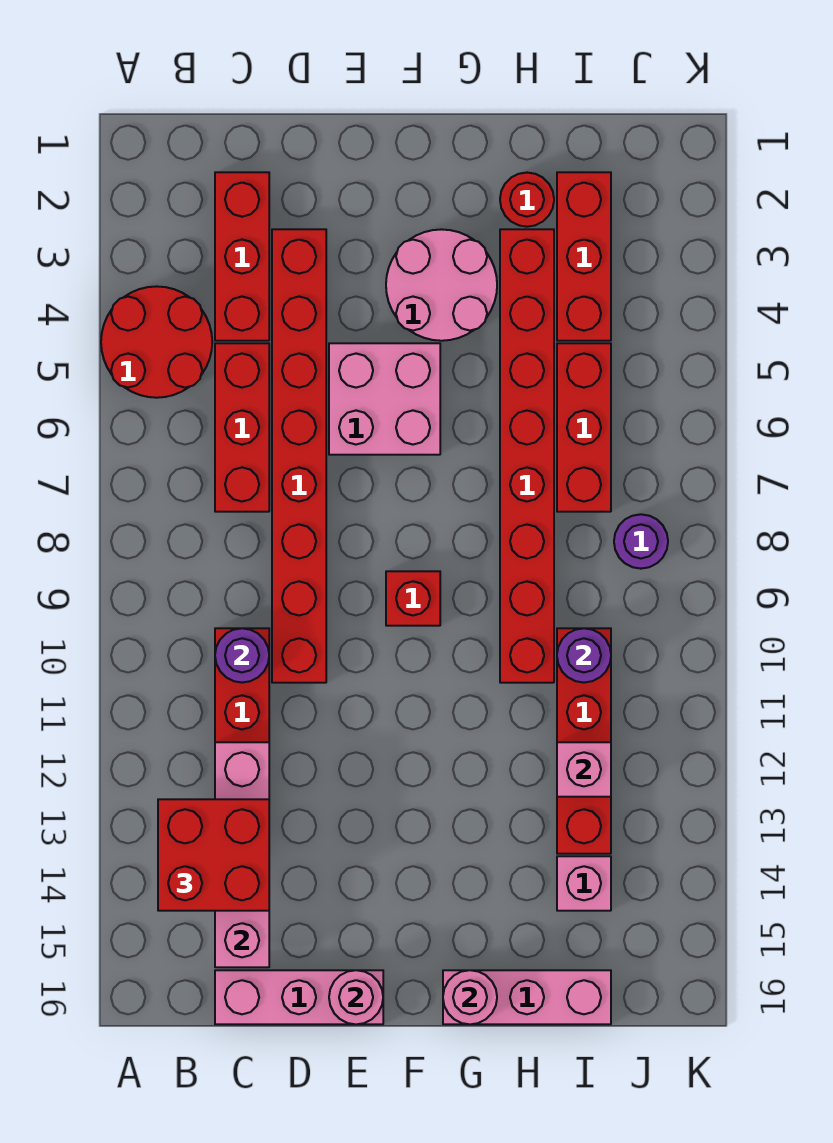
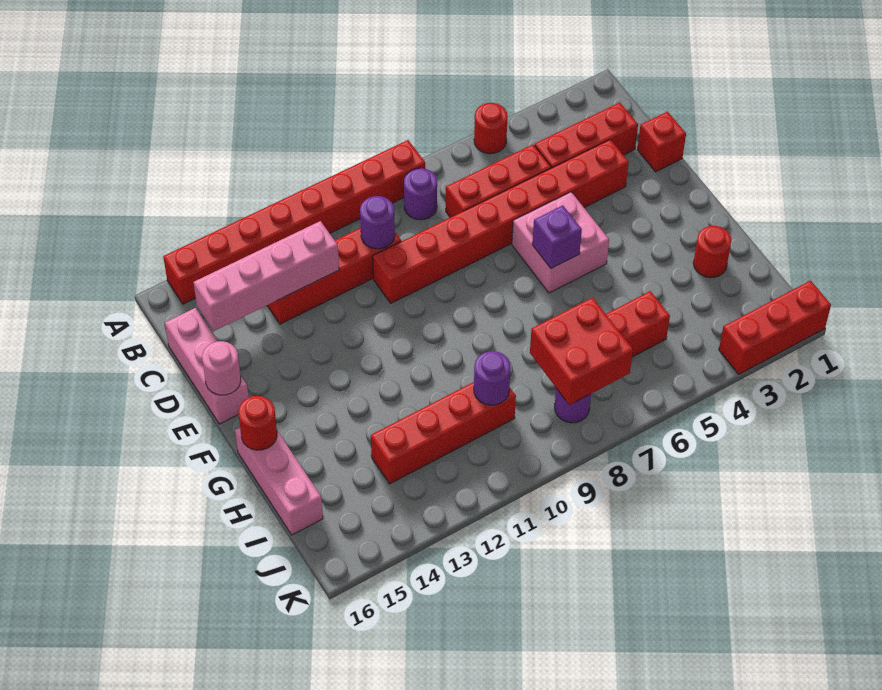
red 2x2 round brick [101,286,212,398] -> red 1x1 round brick [474,103,508,154]
none -> purple 1x1 round brick [404,168,437,220]
red 2x2 brick [158,799,269,911] -> red 2x2 brick moved to [530,297,633,405]
pink 2x2 round brick [386,229,497,341] -> none
none -> purple 1x1 brick [532,205,582,268]
red 1x1 brick [386,571,440,626] -> red 1x1 brick moved to [637,112,686,172]
pink 1x1 round brick [443,970,497,1024] -> red 1x1 round brick [238,396,277,450]
red 1x8 brick [500,229,554,683] -> red 1x8 brick moved to [163,140,425,304]
red 1x3 brick [557,172,611,341] -> red 1x3 brick moved to [719,281,831,374]
pink 1x1 brick [557,742,611,797] -> none
pink 1x1 brick [557,856,611,911] -> none

